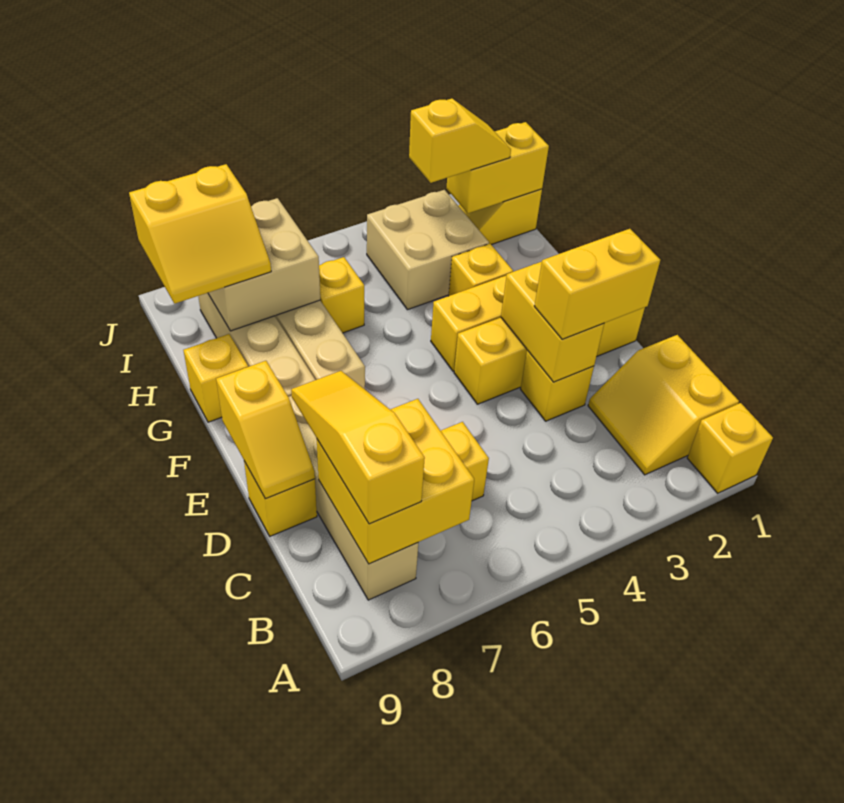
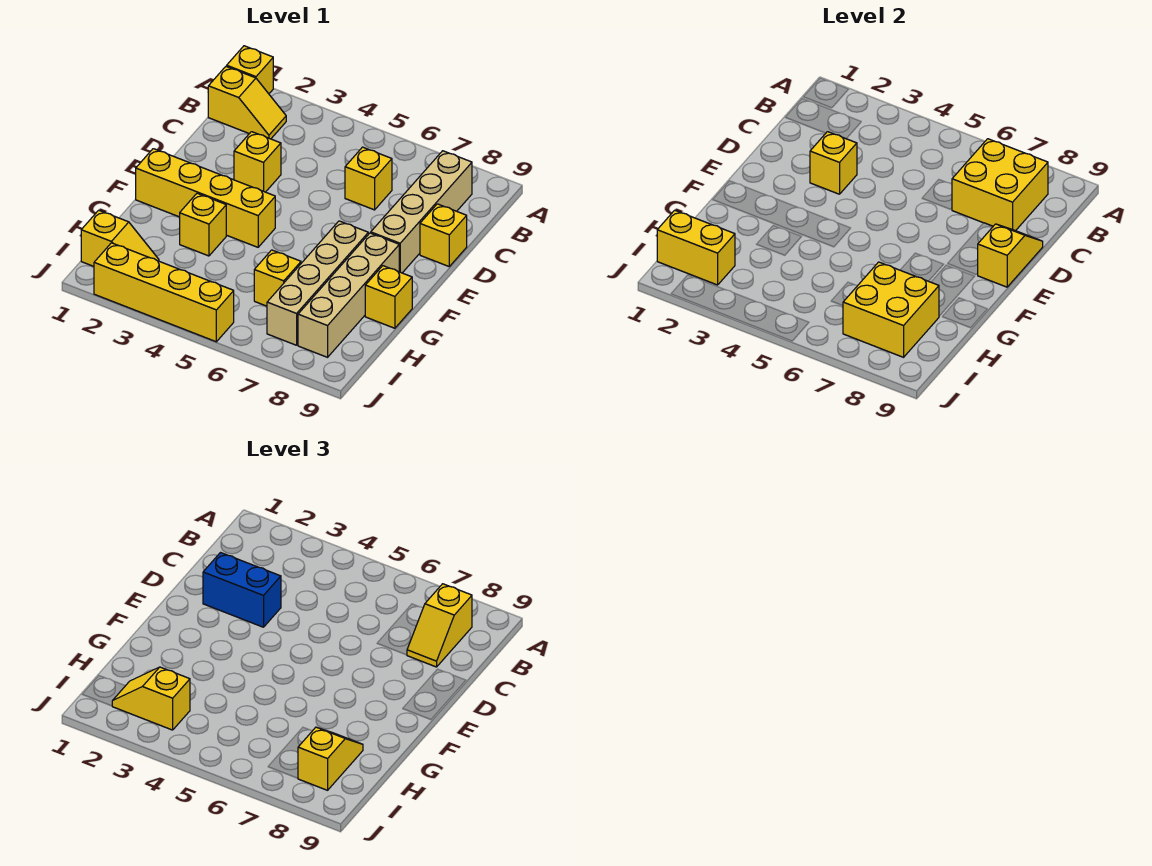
yellow 2x2 slope [588,335,739,475] -> yellow 1x2 slope [208,66,286,139]
yellow 1x3 slope [291,371,425,524] -> yellow 1x2 slope [407,584,472,667]
yellow 1x2 brick [534,229,660,339] -> blue 1x2 brick [203,553,281,627]
yellow 1x2 brick [501,262,604,382] -> yellow 1x1 brick [810,132,857,194]
yellow 1x4 brick [454,307,645,404] -> yellow 1x4 brick moved to [94,243,234,342]
tan 2x2 brick [367,190,489,310] -> none
tan 2x2 brick [208,198,320,331] -> yellow 2x2 brick [843,262,939,357]
yellow 2x2 slope [129,164,271,304] -> yellow 1x2 slope [298,727,363,790]

